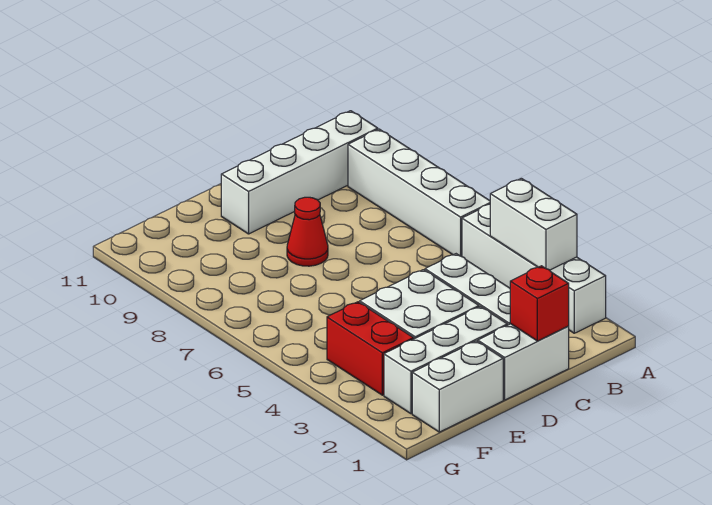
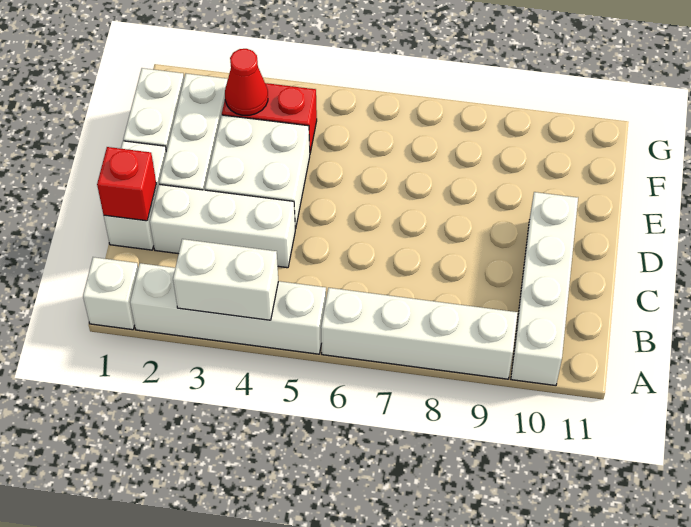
none -> white 1x1 brick [83,257,138,330]
red 1x1 cone [287,197,328,266] -> red 1x1 cone moved to [225,49,268,115]

